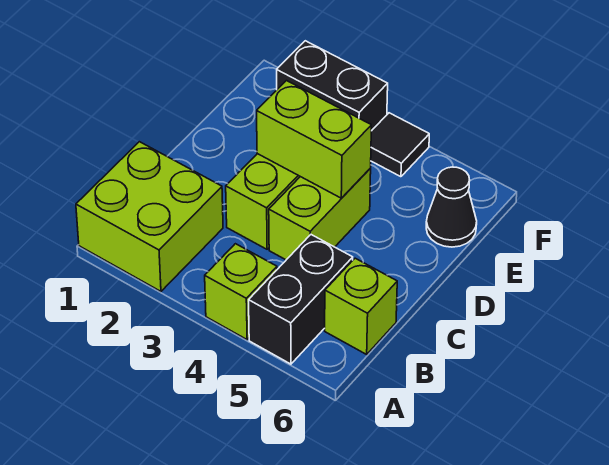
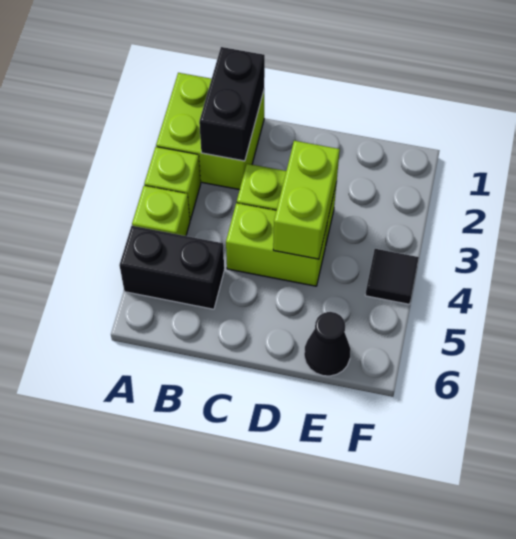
lime 1x1 brick [325,258,397,354] -> lime 1x1 brick moved to [144,147,201,220]
black 1x2 brick [277,41,388,131] -> black 1x2 brick moved to [199,47,265,161]

